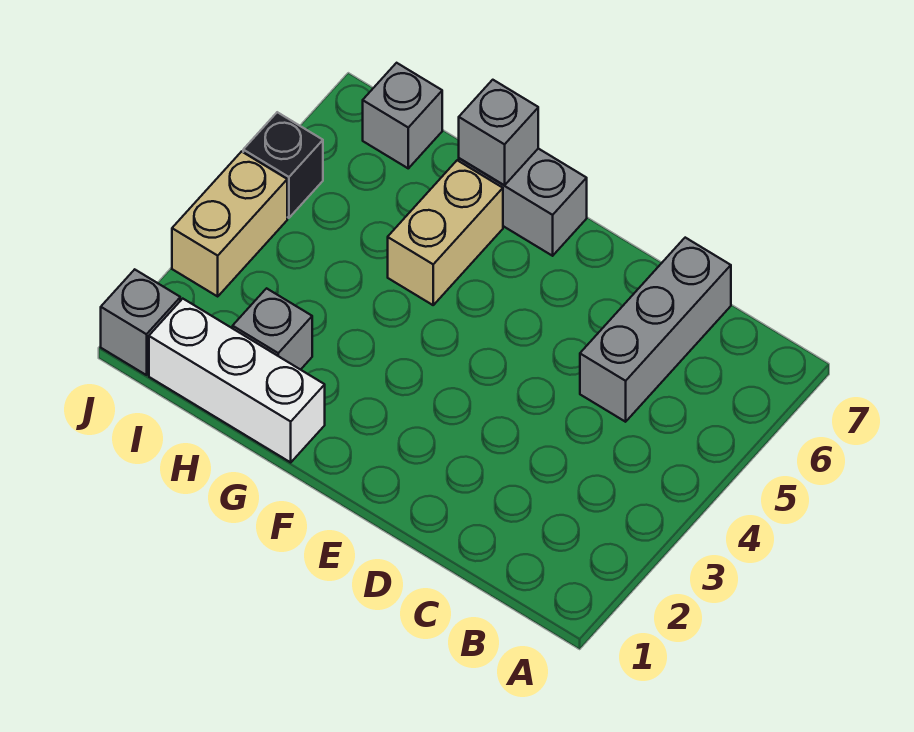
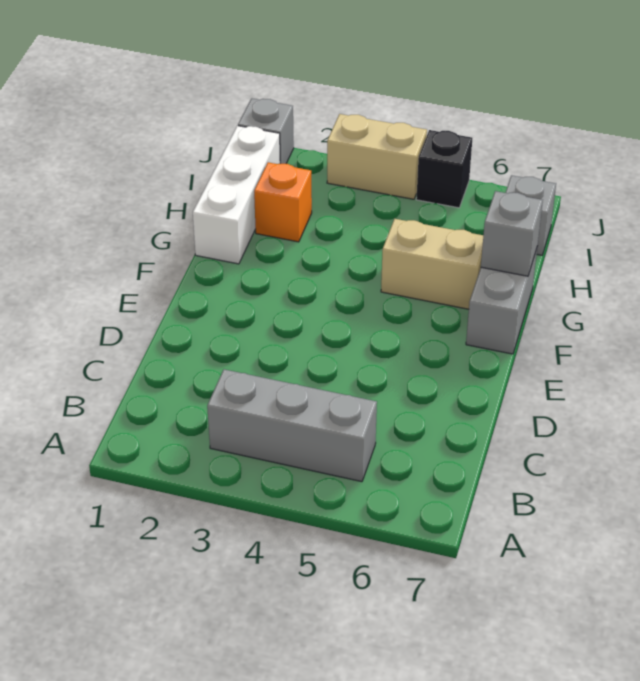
grey 1x3 brick [580,238,731,422] -> grey 1x3 brick moved to [207,369,377,482]
grey 1x1 brick [233,288,312,370] -> orange 1x1 brick [254,162,312,242]

